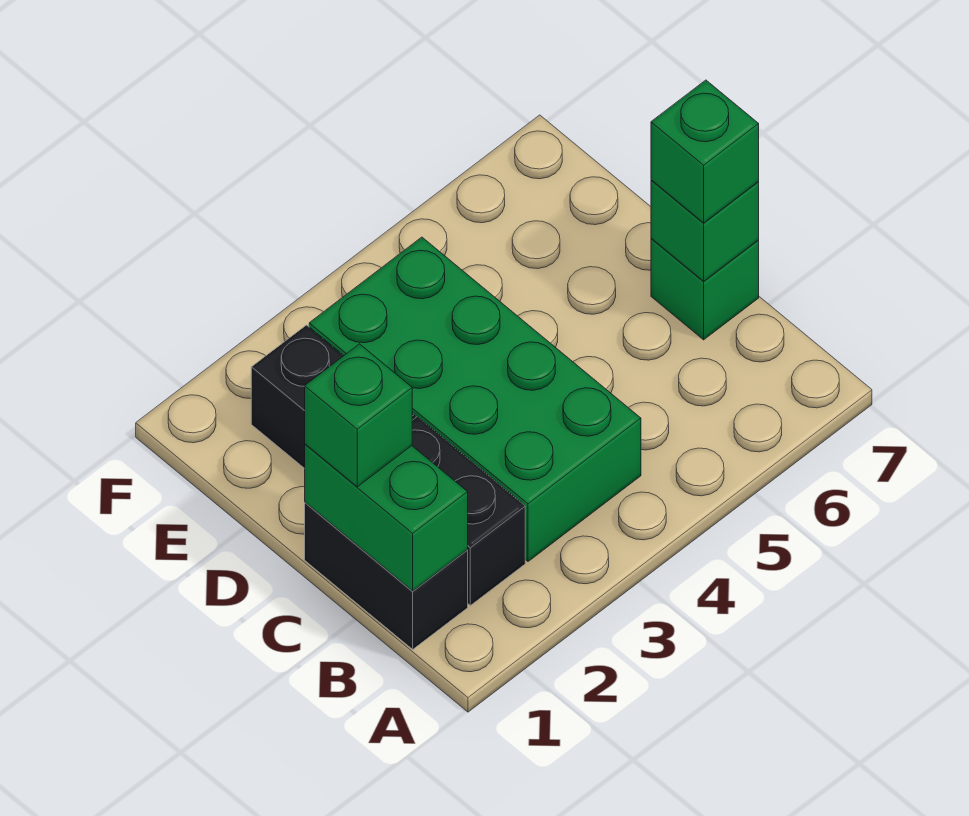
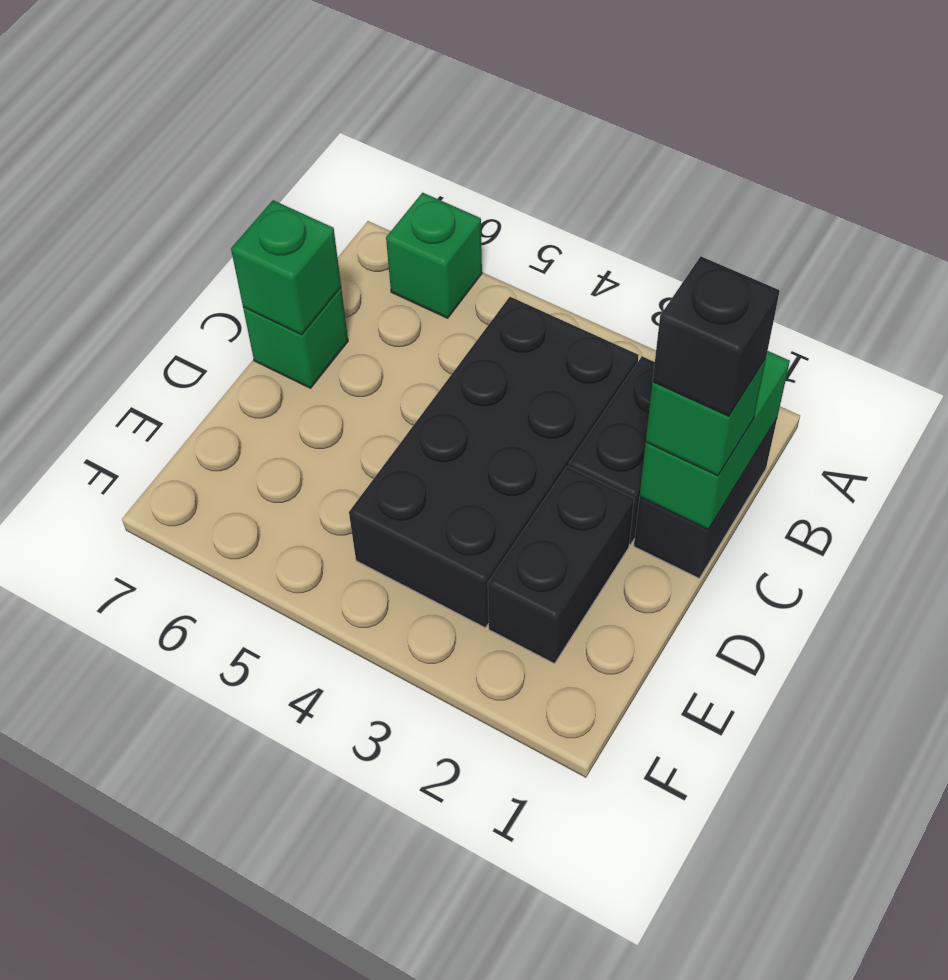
green 2x4 brick [309,237,641,561] -> black 2x4 brick [349,297,639,628]
none -> black 1x1 brick [653,256,780,416]
green 1x1 brick [651,80,759,223] -> green 1x1 brick moved to [386,193,482,318]

